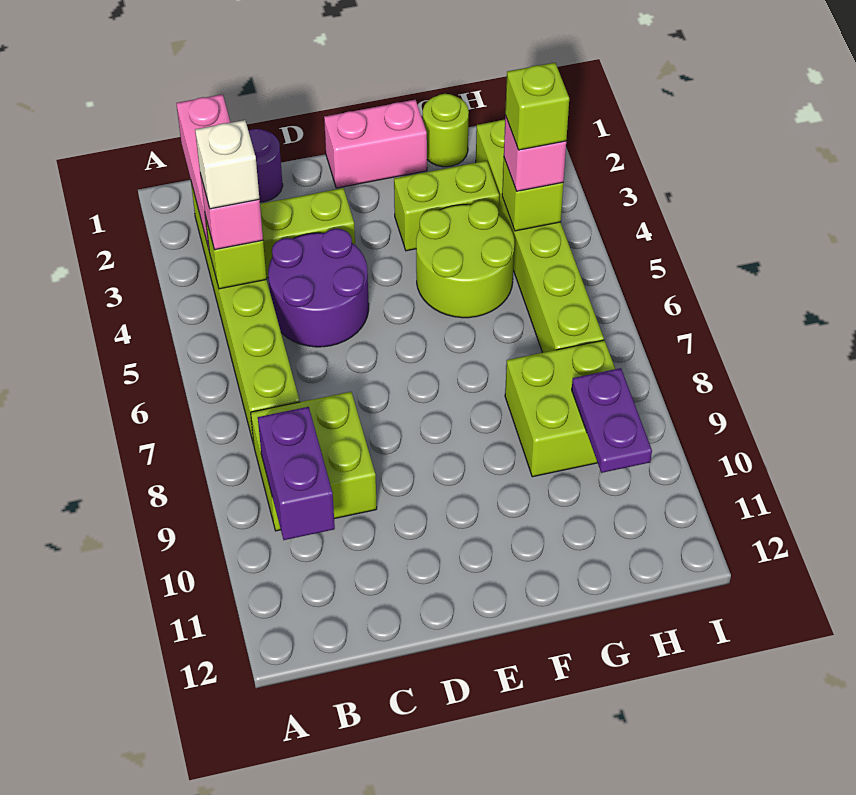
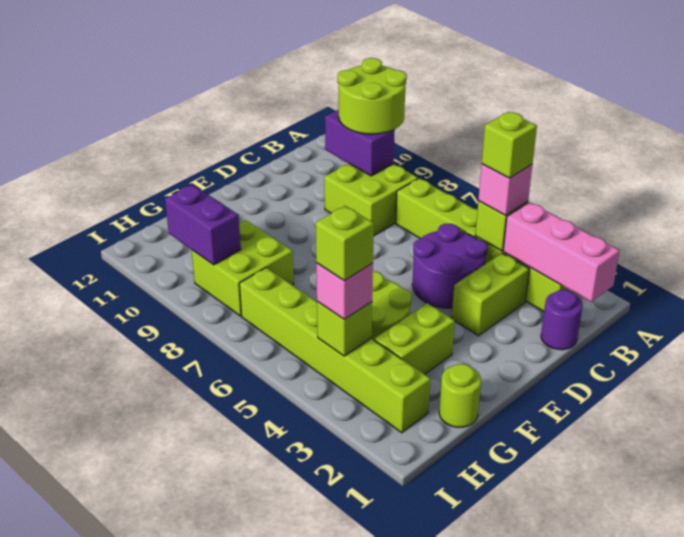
none -> lime 2x2 round brick [338,58,407,134]
white 1x1 brick [195,120,259,209] -> lime 1x1 brick [482,112,537,178]
pink 1x2 brick [324,100,427,188] -> none
purple 1x2 plate [572,368,652,473] -> purple 1x2 brick [165,185,241,265]

